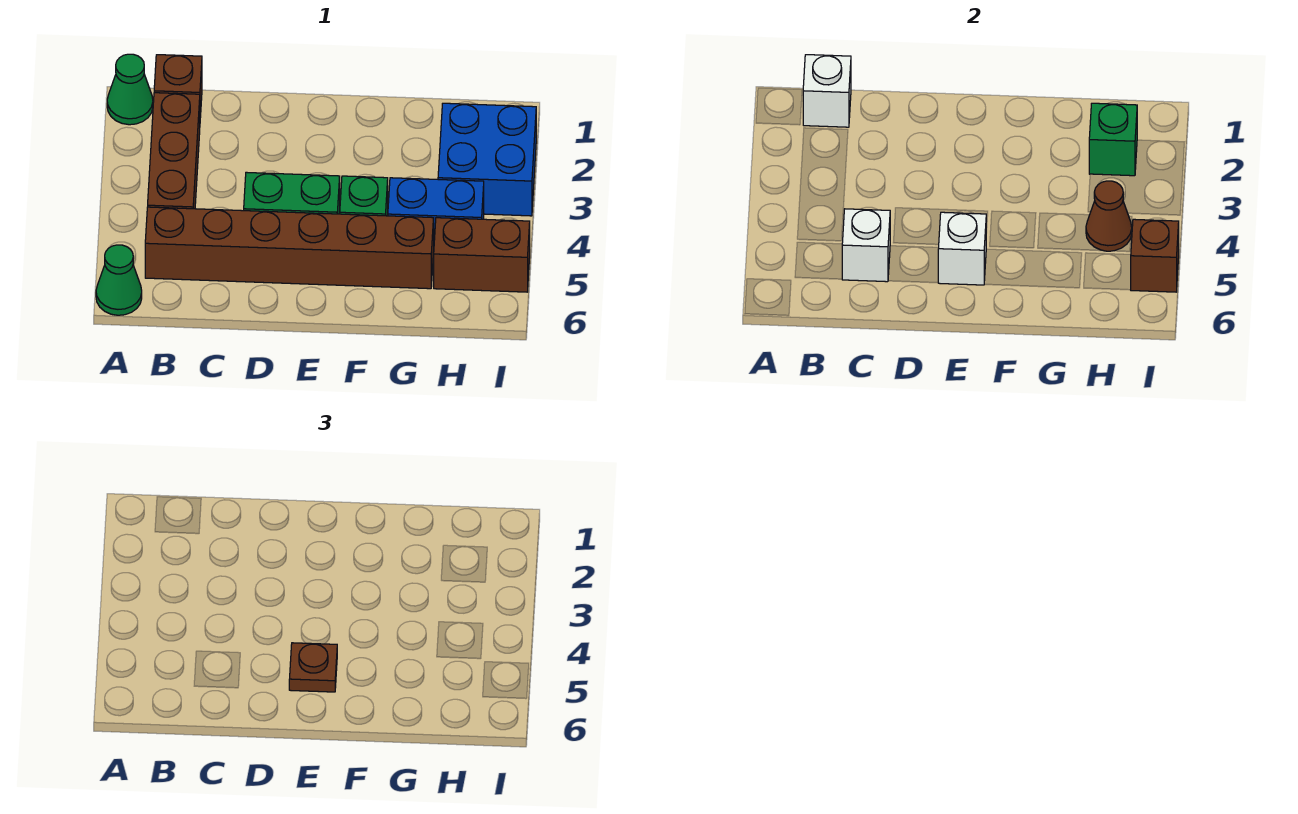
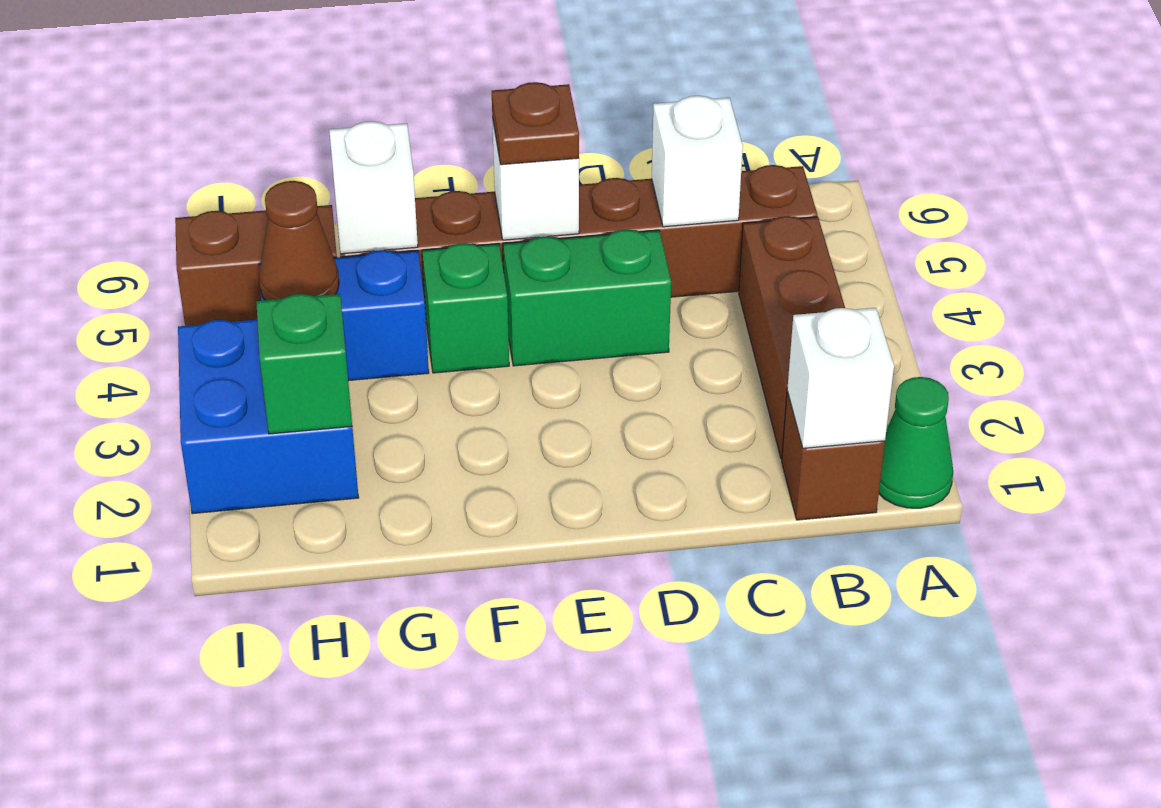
green 1x1 cone [96,245,142,315] -> none
none -> white 1x1 brick [329,122,418,254]
brown 1x1 brick [1131,219,1179,292] -> none

